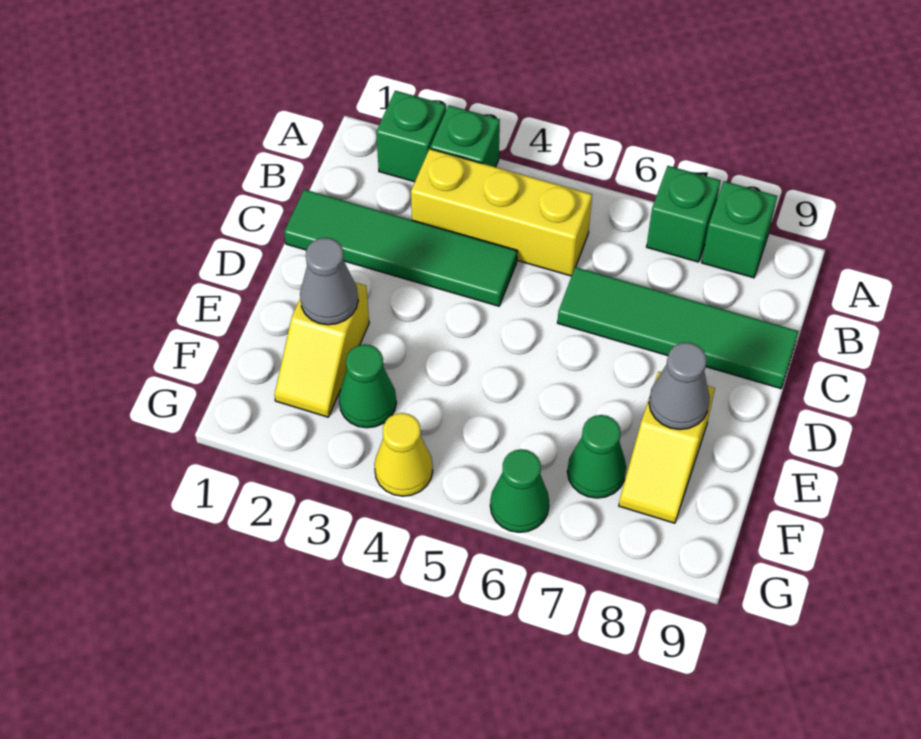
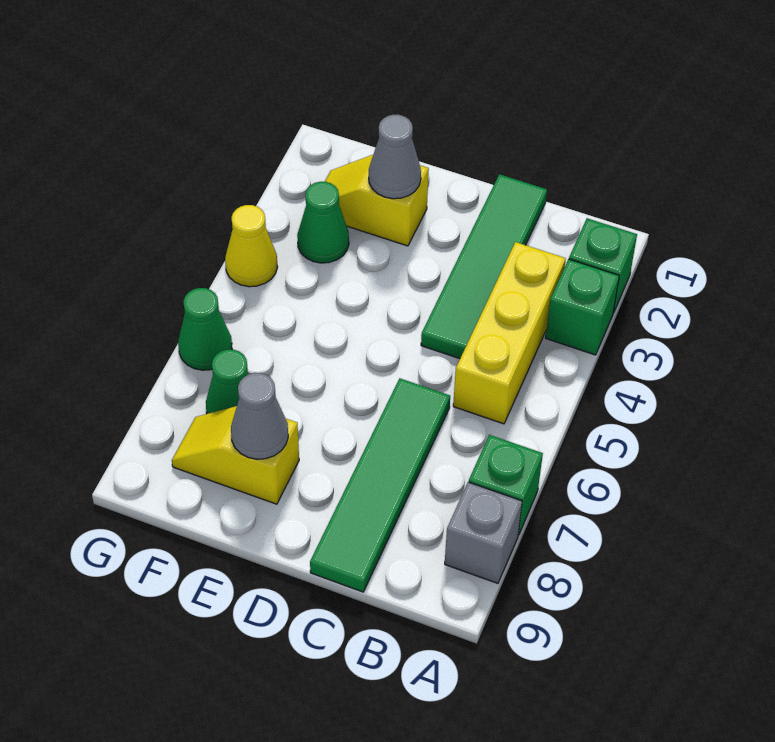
green 1x1 brick [702,181,777,278] -> grey 1x1 brick [445,482,522,583]

